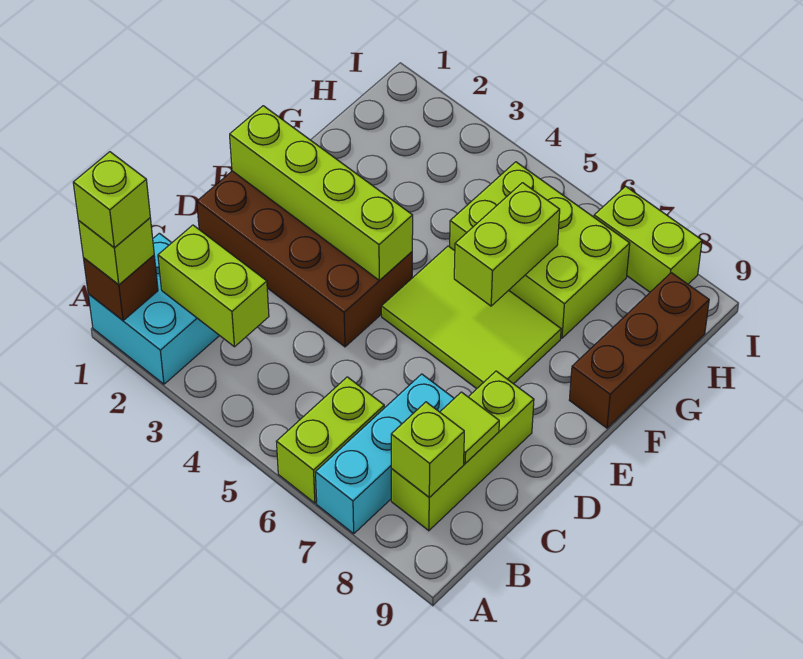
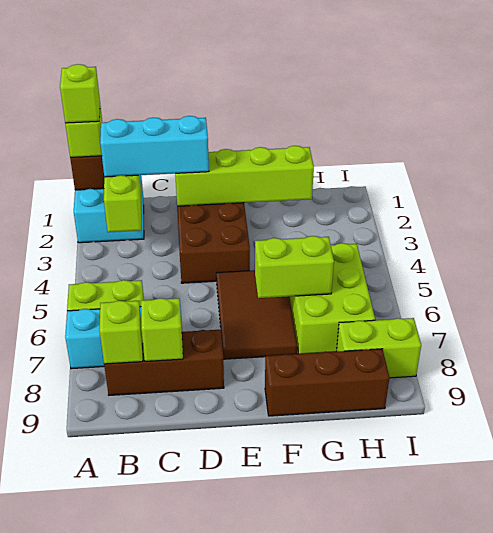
none -> cyan 1x3 brick [100,116,209,177]
lime 1x3 brick [391,371,534,531] -> brown 1x3 brick [104,330,224,395]
lime 1x1 tile [440,392,499,463] -> lime 1x1 brick [141,298,183,361]
lime 1x4 brick [230,106,413,280] -> lime 1x4 brick turned to [175,146,314,206]
lime 2x3 tile [381,246,561,389] -> brown 2x3 tile [216,270,297,359]
lime 1x2 brick [594,186,702,292] -> lime 1x2 brick turned to [336,318,421,378]

